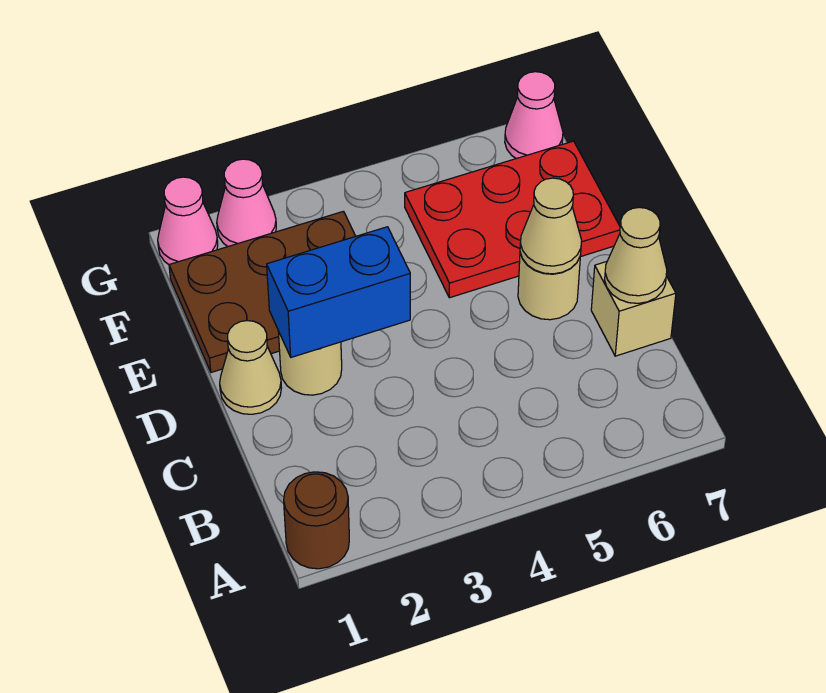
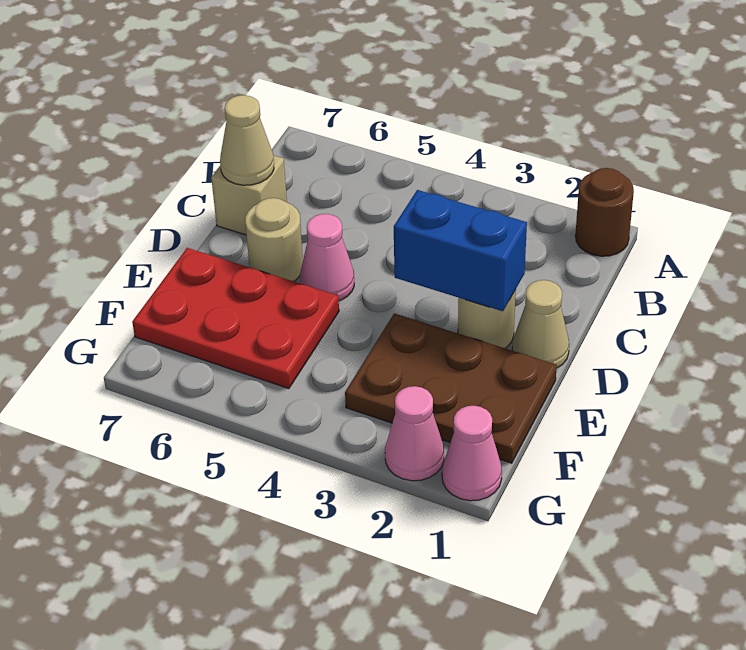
tan 1x1 cone [520,178,582,274] -> none
pink 1x1 cone [505,72,563,159] -> pink 1x1 cone moved to [300,214,354,301]

